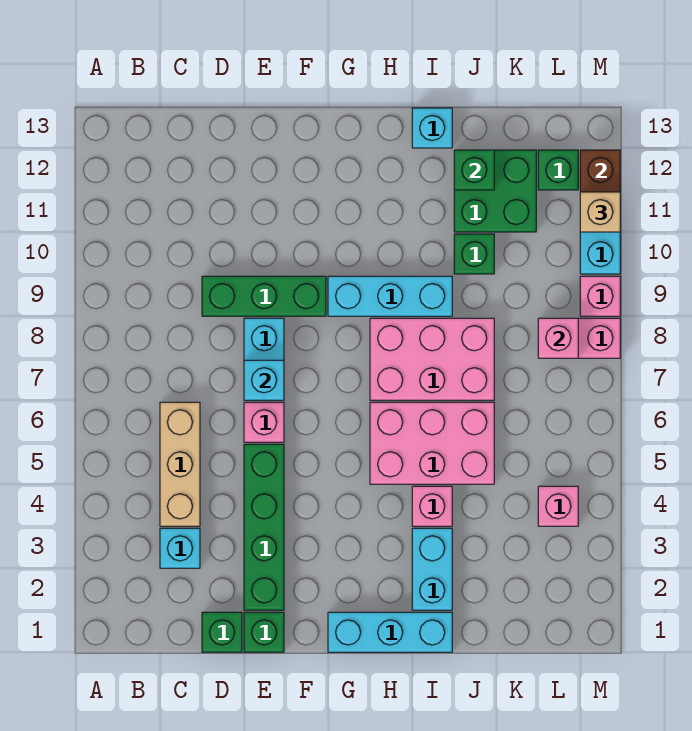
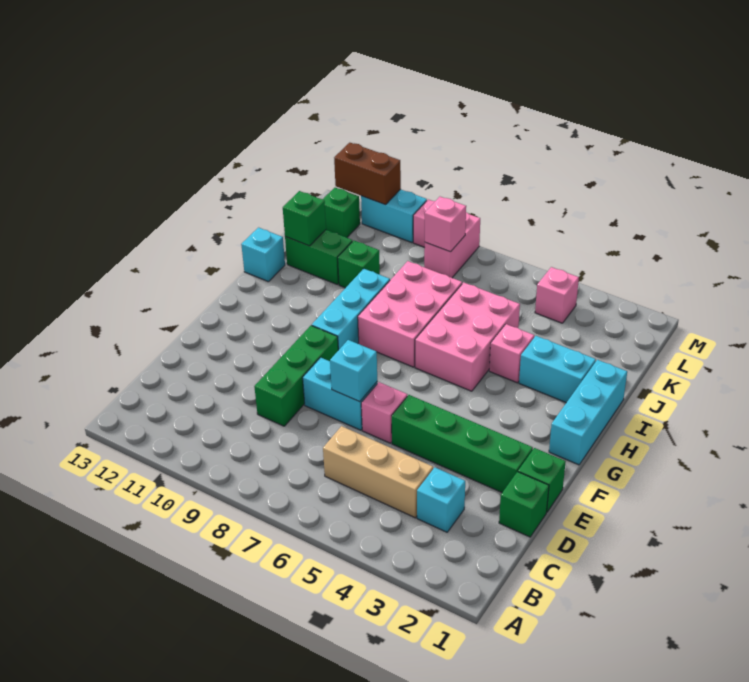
green 2x2 brick [454,150,536,232] -> green 1x2 brick [285,230,352,285]
tan 1x1 brick [580,192,620,232] -> none

